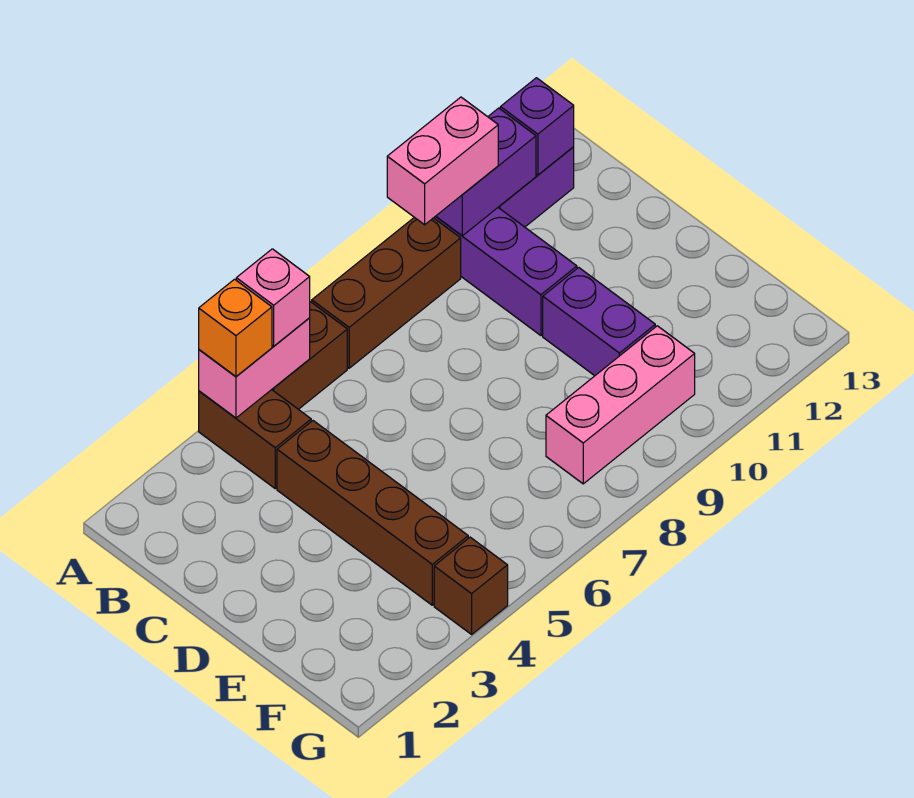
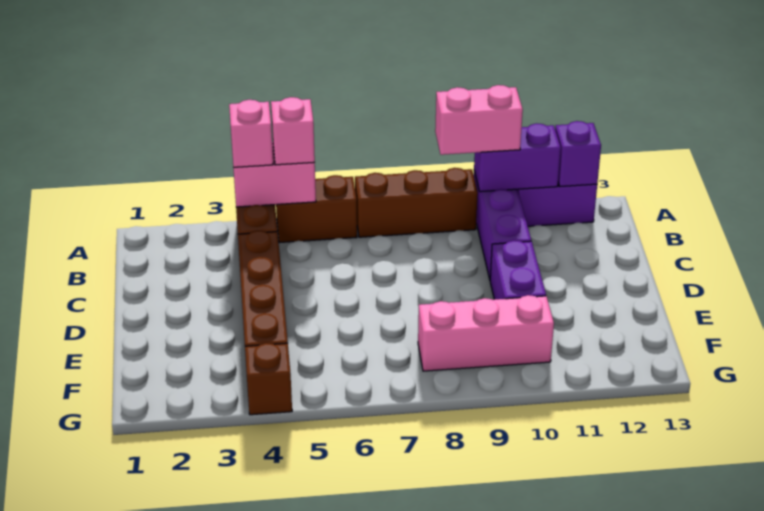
orange 1x1 brick [199,279,272,376] -> pink 1x1 brick [229,100,273,167]

